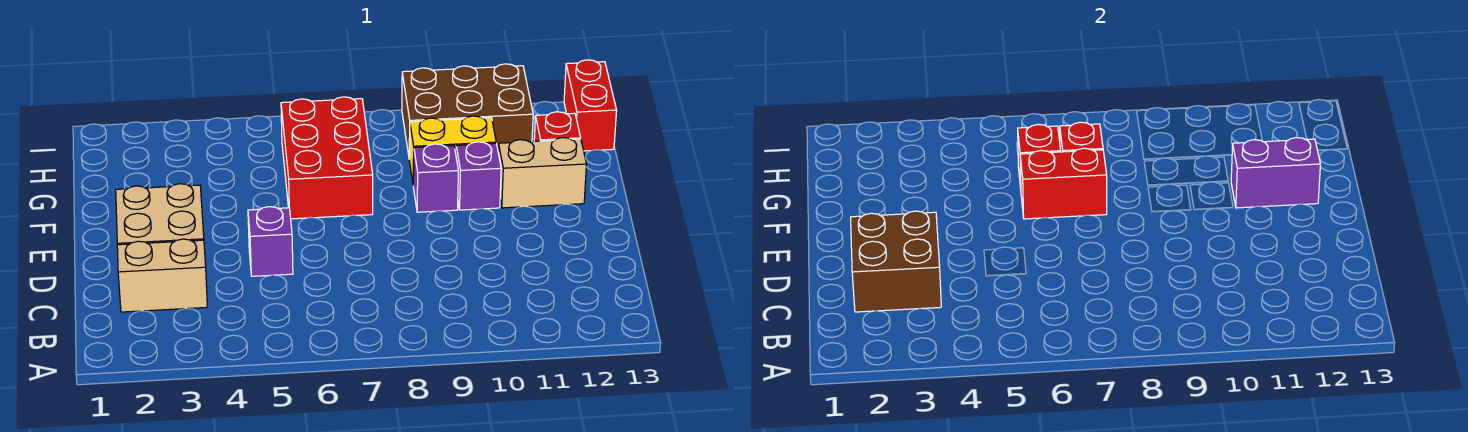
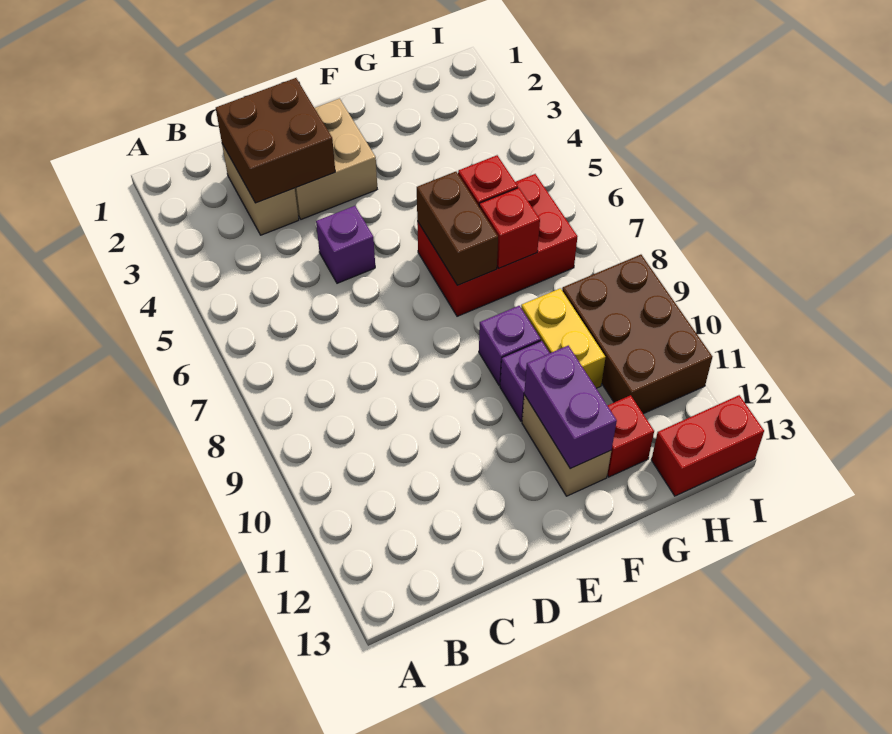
red 1x2 brick [1020,148,1107,219] -> brown 1x2 brick [417,172,498,285]

